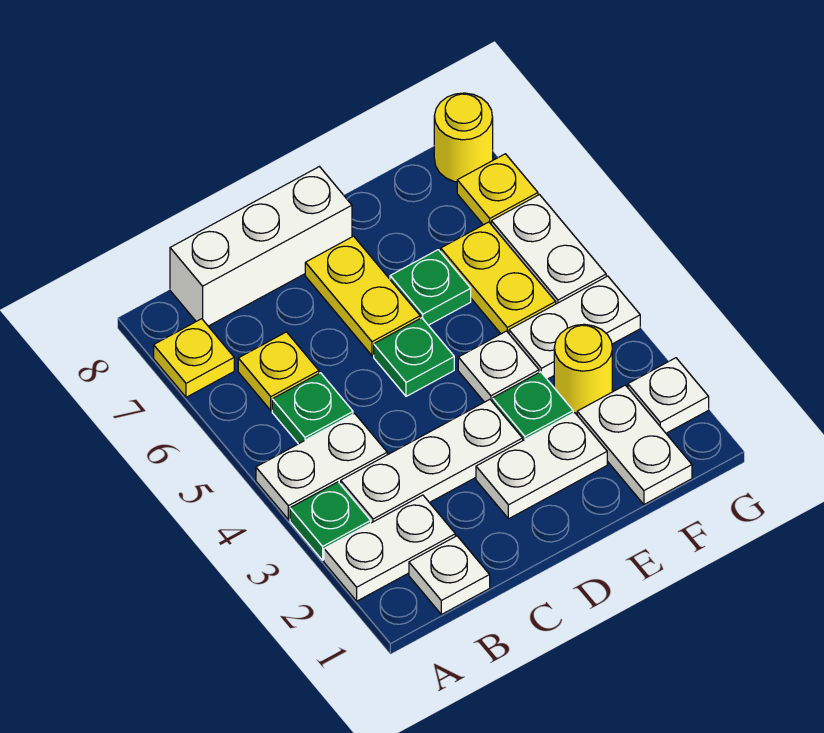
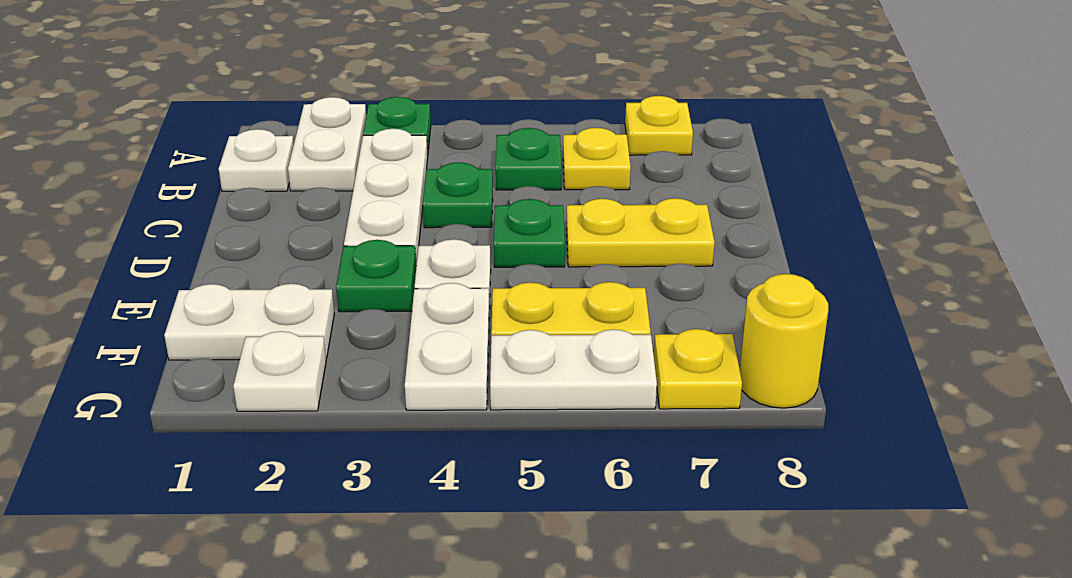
white 1x2 plate [256,414,387,520] -> none
white 1x3 brick [170,167,352,326] -> none
white 1x2 plate [476,413,607,519] -> none
green 1x1 plate [390,250,471,325] -> green 1x1 plate moved to [423,162,493,228]
yellow 1x1 round brick [554,324,612,413] -> none

